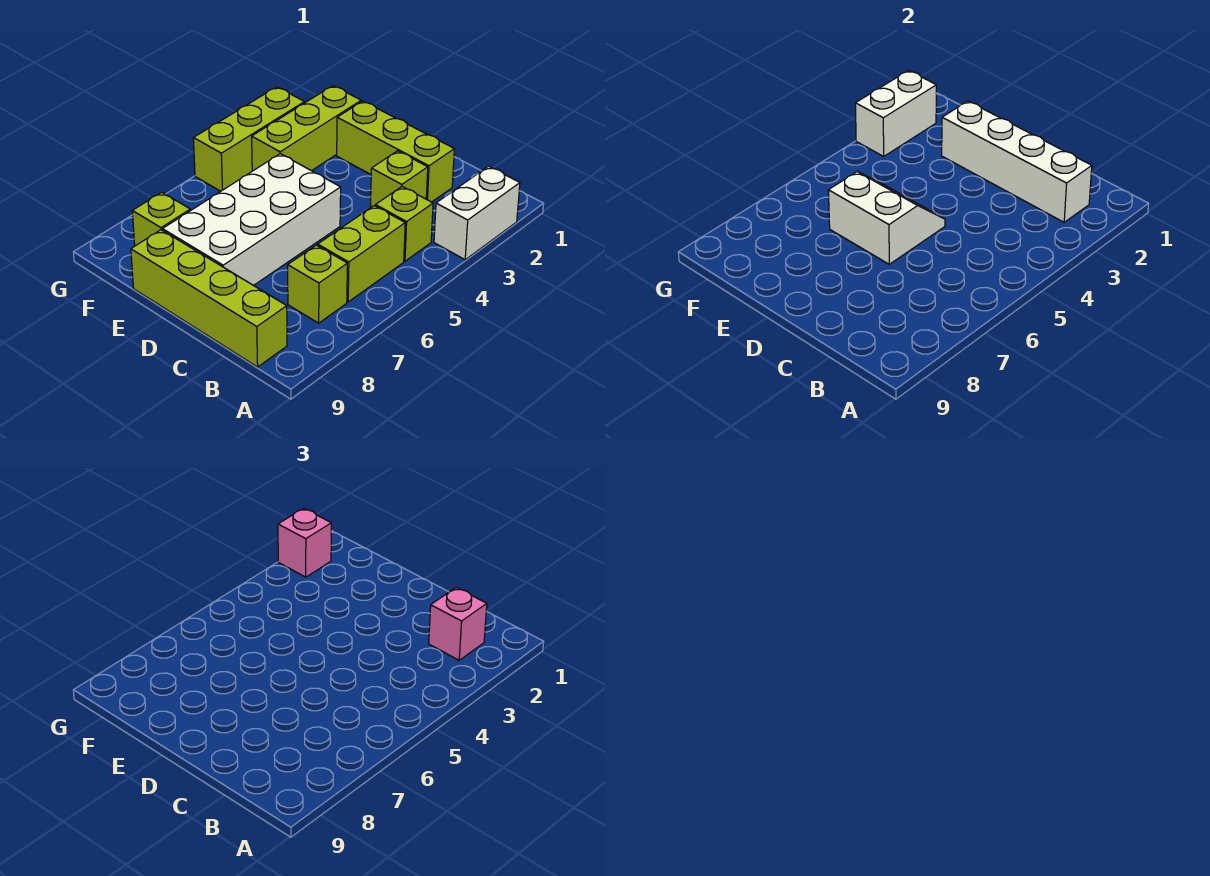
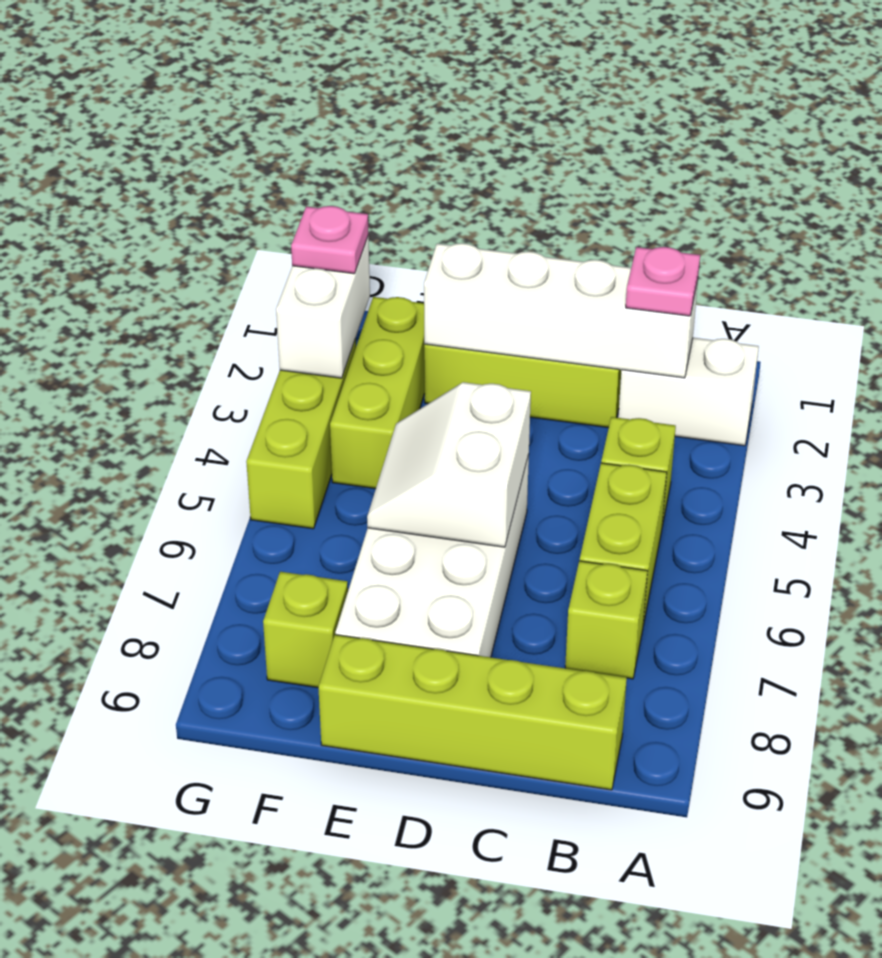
white 1x2 brick [434,166,520,260] -> white 1x2 brick turned to [618,338,759,446]
pink 1x1 brick [429,588,487,660] -> pink 1x1 plate [626,247,700,316]
lime 1x1 brick [370,151,428,208] -> none
white 2x2 slope [828,172,945,264] -> white 2x2 slope turned to [367,382,531,547]
pink 1x1 brick [278,508,331,577] -> pink 1x1 plate [291,206,368,274]

